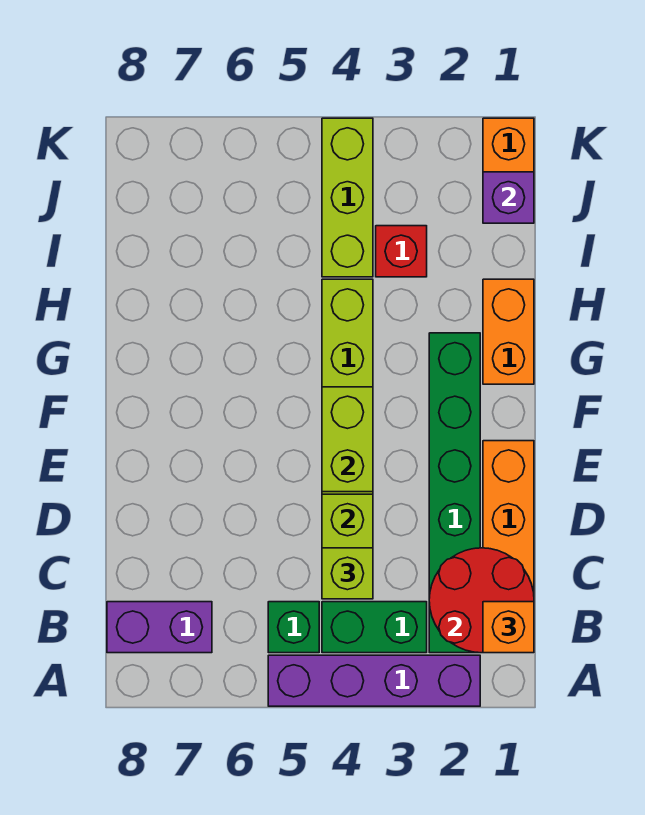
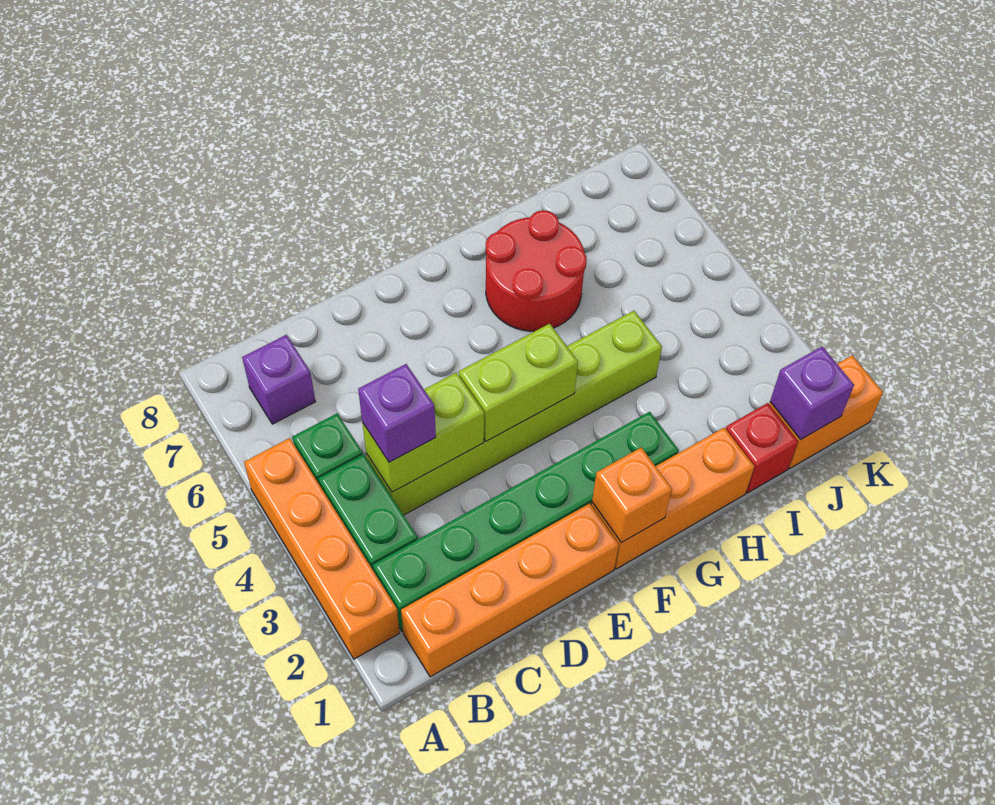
purple 1x4 brick [268,655,480,706] -> orange 1x4 brick [244,438,400,659]
red 2x2 round brick [429,548,534,653] -> red 2x2 round brick moved to [486,210,587,331]
orange 1x1 brick [483,602,534,653] -> orange 1x1 brick moved to [592,448,672,543]
purple 1x2 brick [107,602,212,653] -> purple 1x1 brick [242,335,316,424]
lime 1x1 brick [322,548,373,599] -> purple 1x1 brick [358,364,436,462]
orange 1x2 brick [483,279,534,384] -> orange 1x3 brick [591,427,754,569]
red 1x1 brick [376,226,427,277] -> red 1x1 brick moved to [726,403,798,493]
lime 1x3 brick [322,118,373,277] -> none

